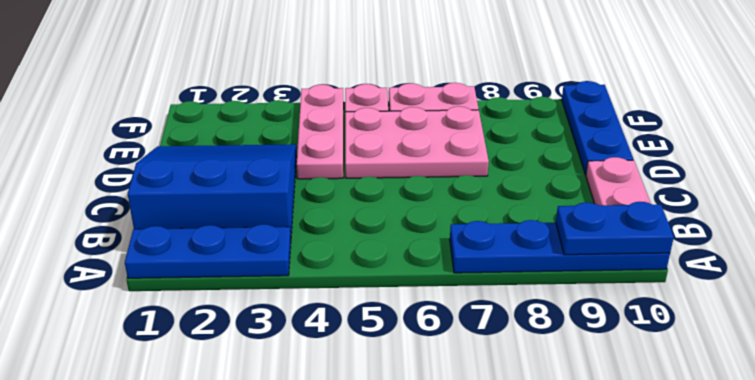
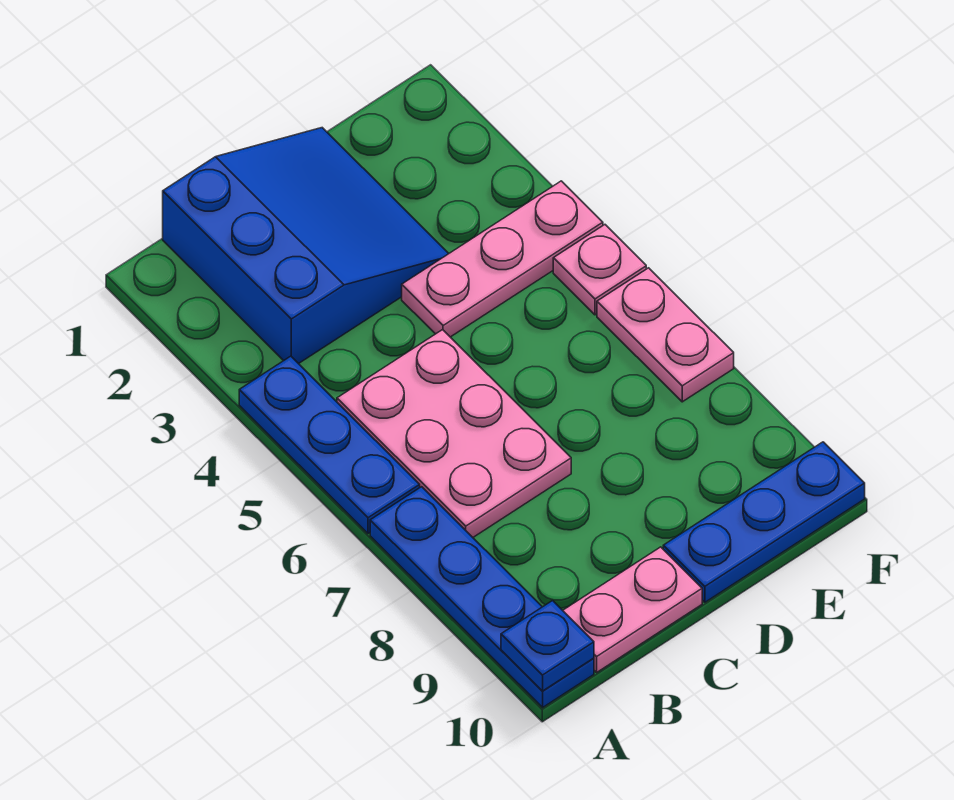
blue 1x3 plate [125,224,291,278] -> blue 1x3 plate moved to [239,356,420,534]
blue 1x2 plate [556,202,674,255] -> blue 1x1 plate [501,601,594,691]
pink 2x3 plate [345,106,489,178] -> pink 2x3 plate moved to [337,330,571,537]

